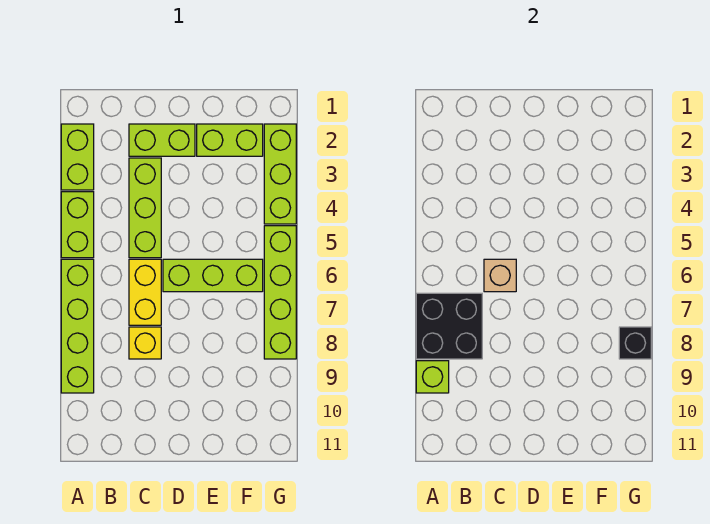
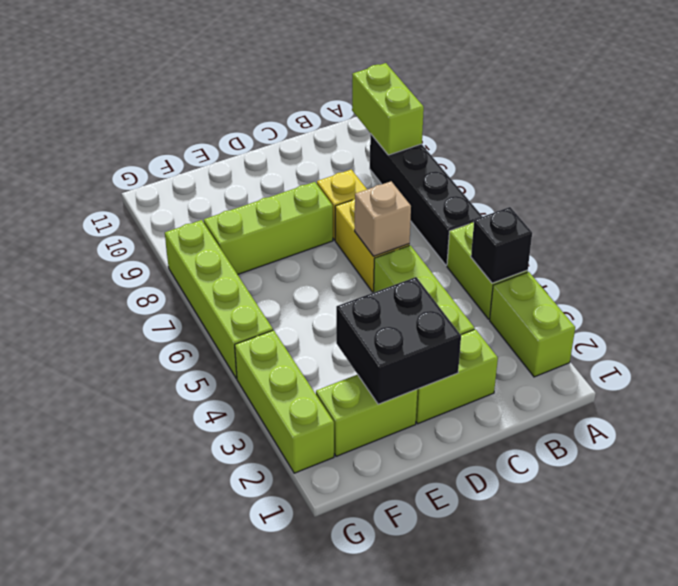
lime 1x4 brick [61,259,94,393] -> black 1x4 brick [370,134,483,265]
black 2x2 brick [416,293,482,359] -> black 2x2 brick moved to [336,277,461,404]
lime 1x1 brick [416,361,449,393] -> lime 1x2 brick [352,63,424,155]
lime 1x3 brick [163,259,263,292] -> lime 1x3 brick moved to [204,182,333,275]
black 1x1 brick [619,327,651,359] -> black 1x1 brick moved to [471,207,532,283]

